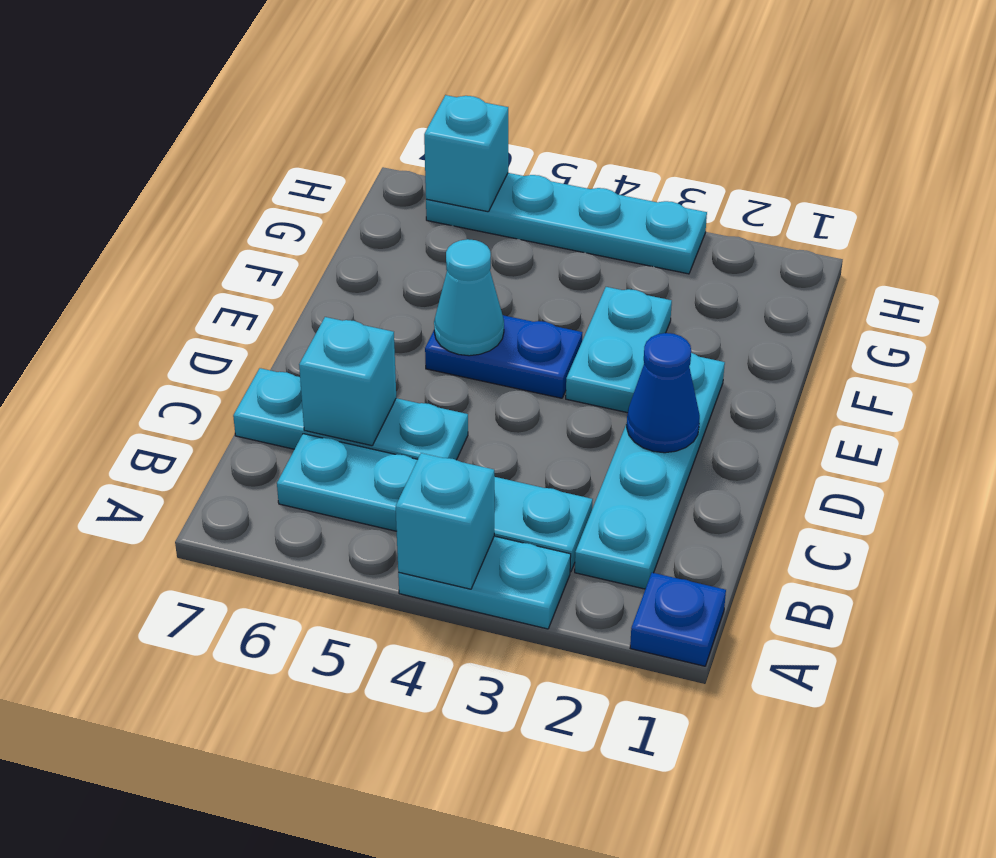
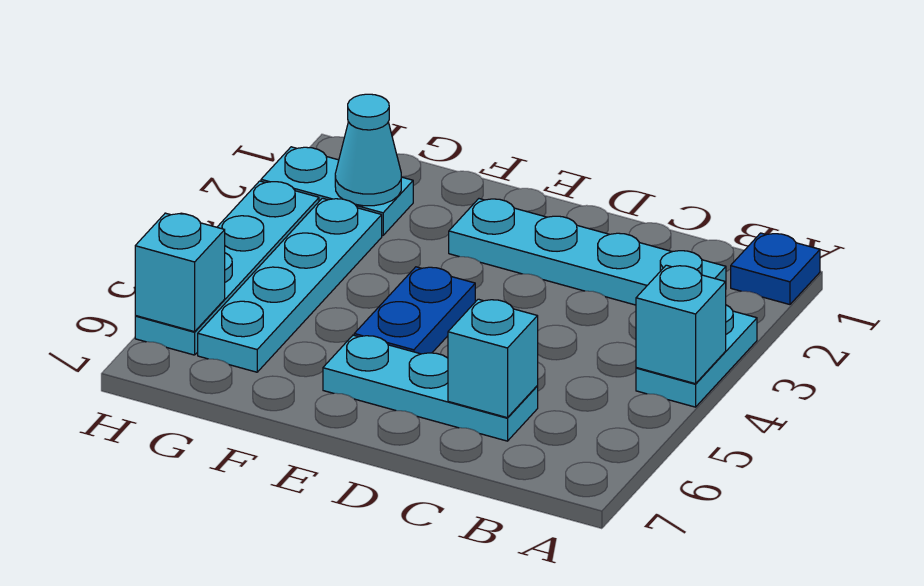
cyan 1x4 plate [277,434,593,572] -> cyan 1x4 plate moved to [198,198,382,372]
cyan 1x3 plate [233,368,468,460] -> cyan 1x3 plate turned to [323,335,538,441]
blue 1x1 cone [627,333,700,453] -> none
cyan 1x2 plate [566,287,672,413] -> cyan 1x2 plate moved to [261,147,413,235]
cyan 1x1 cone [434,239,504,356] -> cyan 1x1 cone moved to [335,94,401,206]

